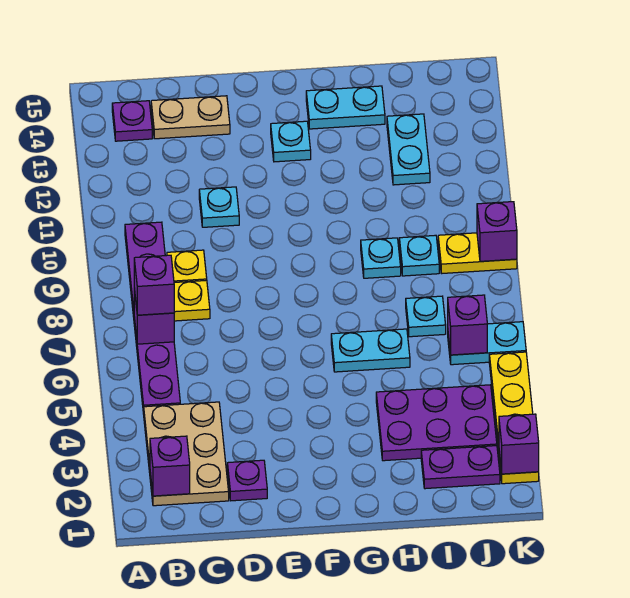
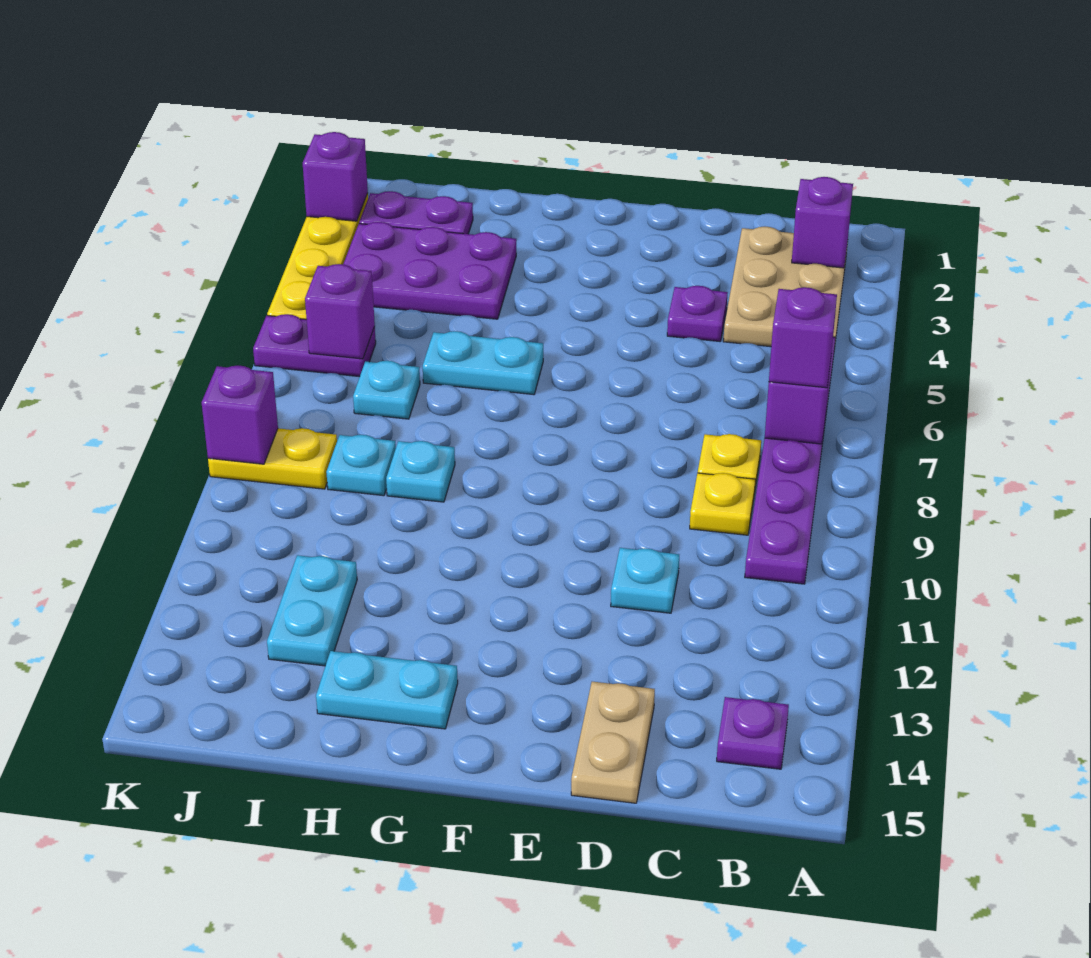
tan 1x2 plate [151,96,230,139] -> tan 1x2 plate turned to [571,682,655,803]
purple 1x1 plate [227,460,267,501] -> purple 1x1 plate moved to [667,286,728,341]
cyan 1x1 plate [271,121,311,162] -> none
cyan 1x2 plate [448,322,526,365] -> purple 1x2 plate [253,314,376,377]

